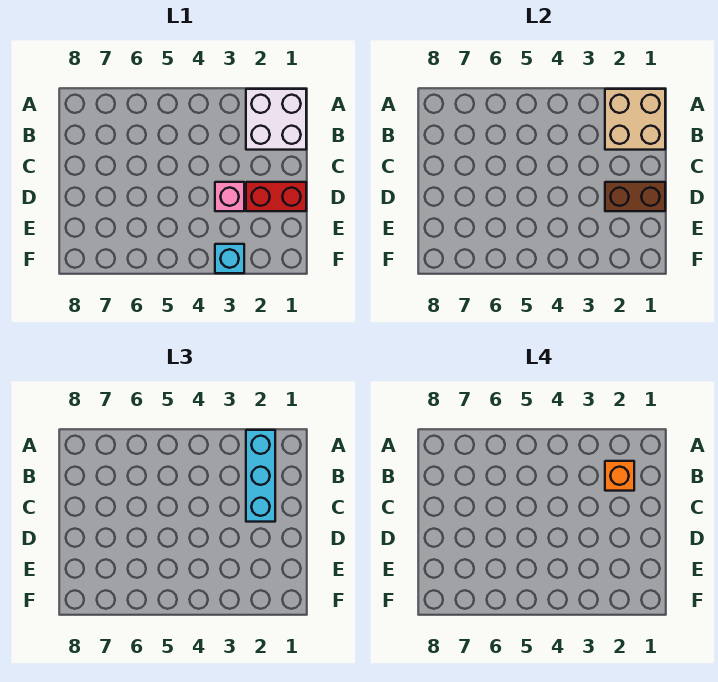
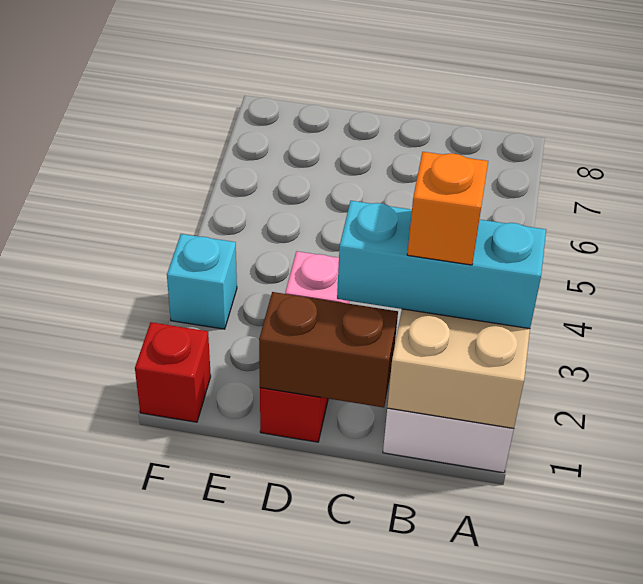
brown 1x2 brick [605,182,665,211] -> brown 1x2 brick turned to [259,292,398,408]
none -> red 1x1 brick [135,322,211,422]

